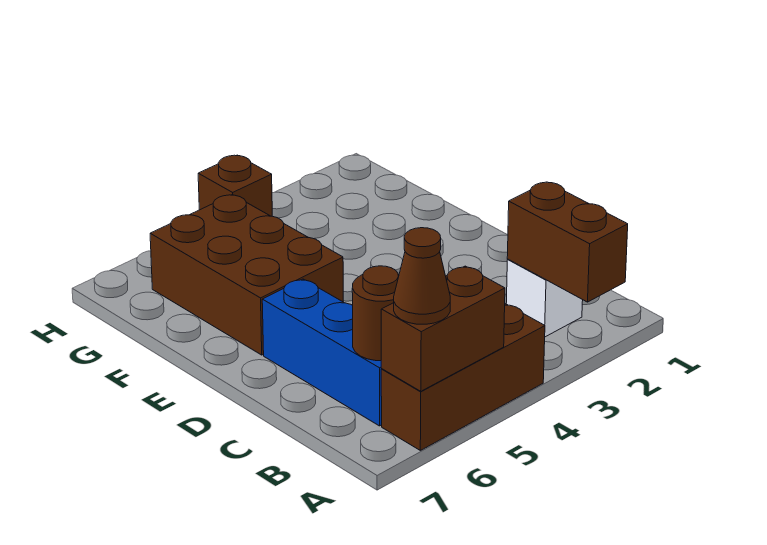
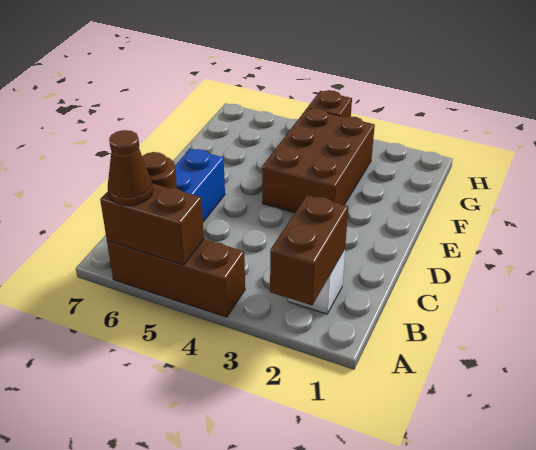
brown 2x3 brick [150,195,343,355] -> brown 2x3 brick moved to [262,108,375,213]

